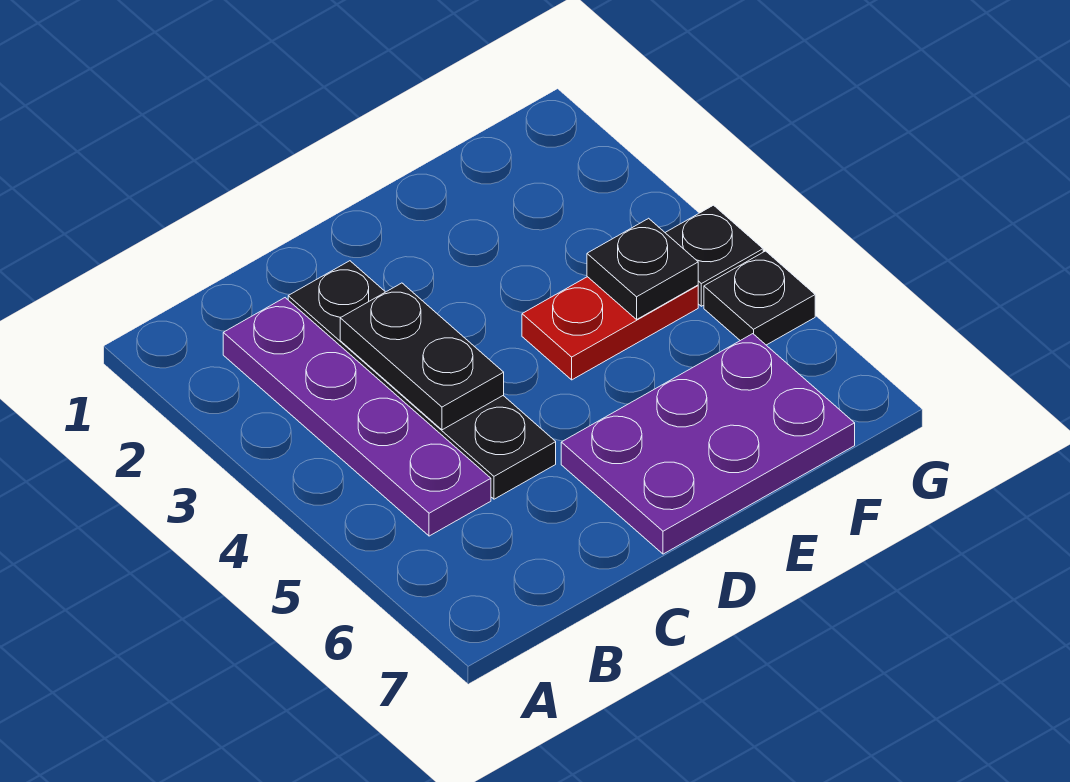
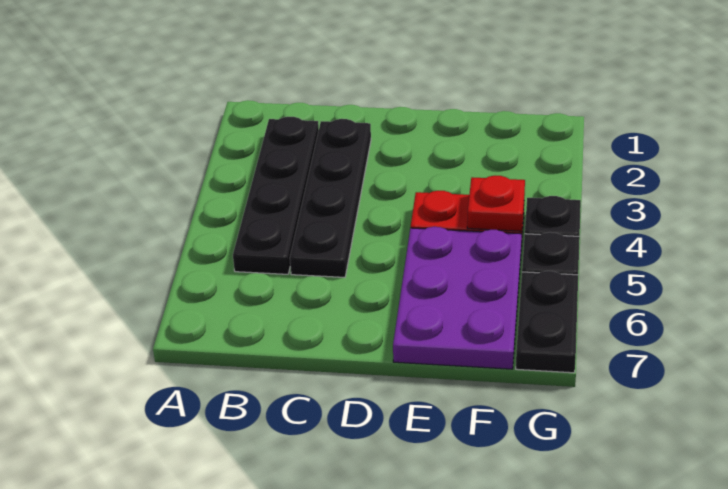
purple 1x4 plate [223,298,491,536] -> black 1x4 plate [233,117,319,274]
black 1x2 plate [340,283,504,430] -> black 1x2 plate moved to [516,271,578,373]
purple 2x3 plate [561,334,855,554] -> purple 2x3 plate turned to [393,227,522,369]
black 1x1 plate [587,218,698,319] -> red 1x1 plate [467,176,525,231]

